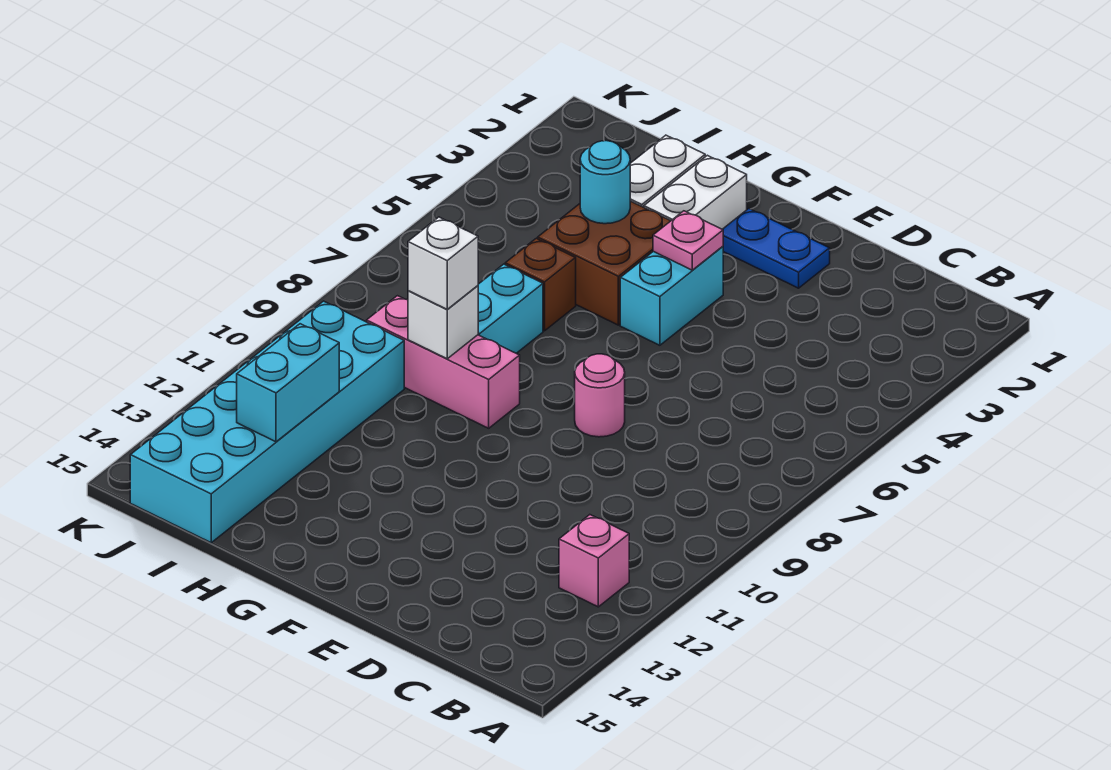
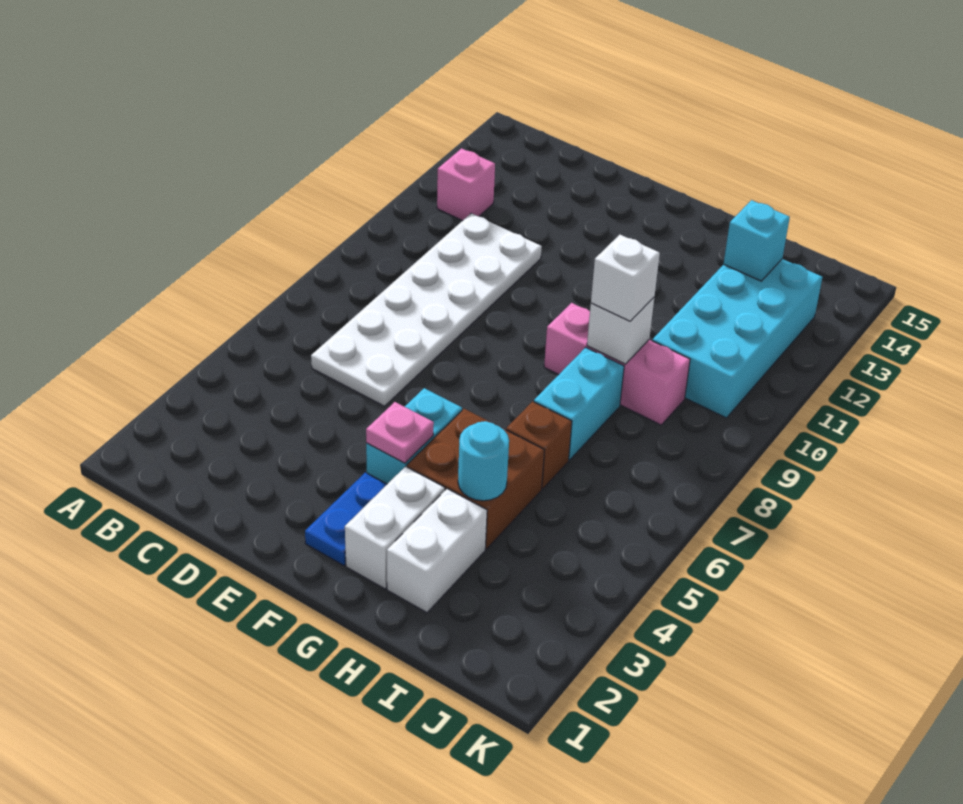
none -> white 2x6 plate [311,213,542,406]
blue 1x2 plate [723,209,830,288] -> blue 1x2 plate turned to [305,472,387,566]
pink 1x1 round brick [575,354,625,437] -> none
cyan 2x6 brick [130,301,404,543] -> cyan 2x4 brick [652,259,822,418]
cyan 1x2 brick [237,324,339,442] -> cyan 1x1 brick [724,200,790,281]

